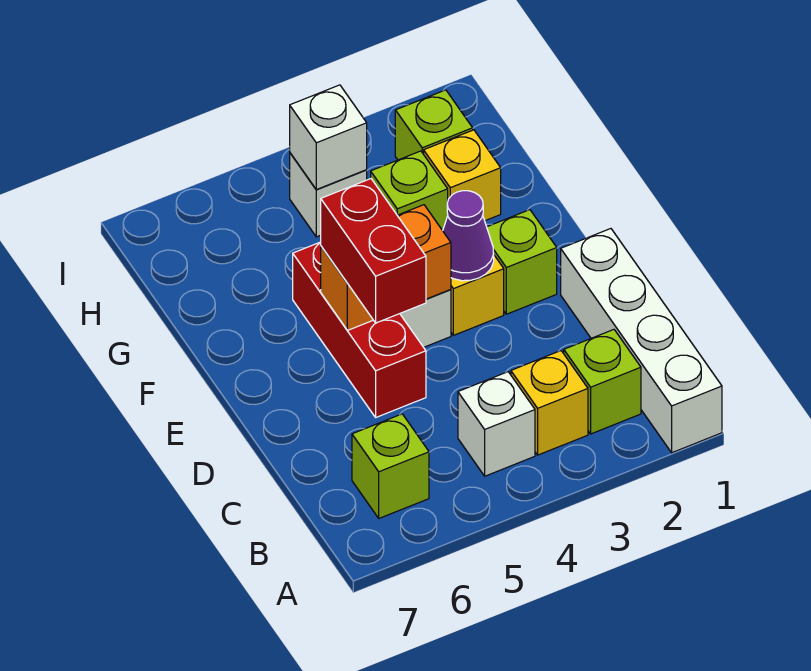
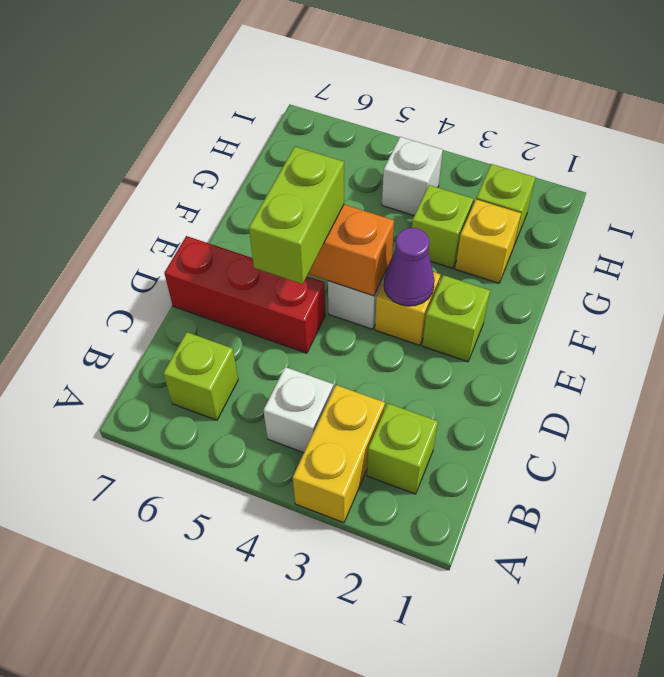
white 1x4 brick [561,229,722,453] -> none
yellow 1x1 brick [511,351,588,455] -> yellow 1x2 brick [293,385,385,523]
red 1x3 brick [293,242,426,417] -> red 1x3 brick turned to [164,236,325,353]
red 1x2 brick [321,179,426,323] -> lime 1x2 brick [249,147,344,284]
white 1x1 brick [290,85,367,190] -> none

